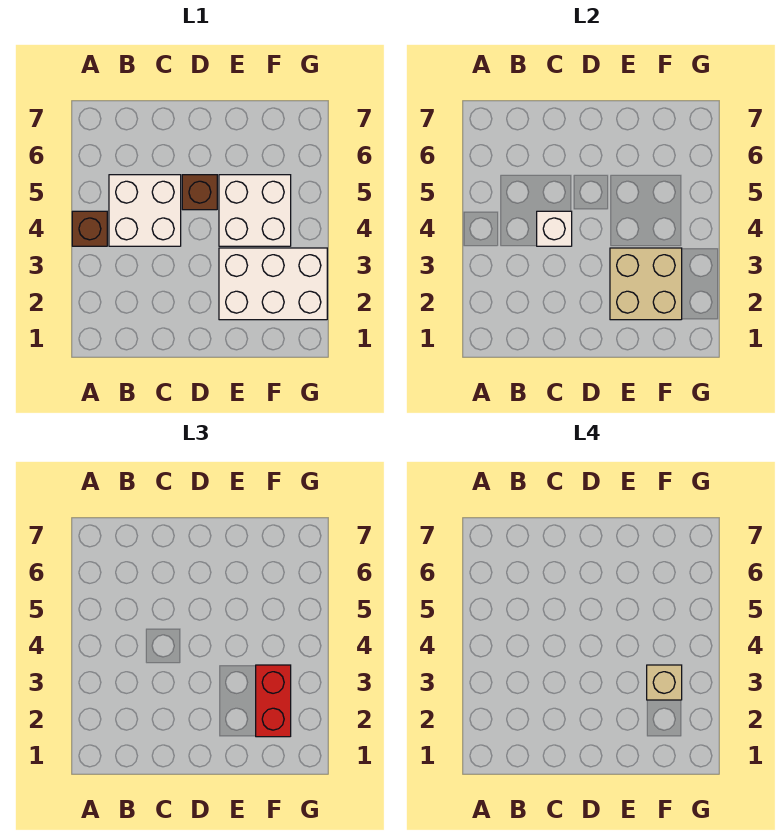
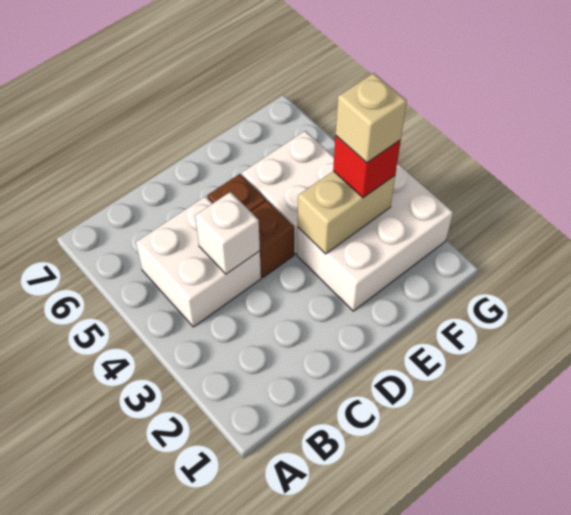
brown 1x1 brick [72,211,107,246] -> brown 1x1 brick moved to [251,201,294,277]
tan 2x2 brick [610,248,682,320] -> tan 1x2 brick [298,171,395,254]
red 1x2 brick [256,665,291,737] -> red 1x1 brick [333,136,401,198]

